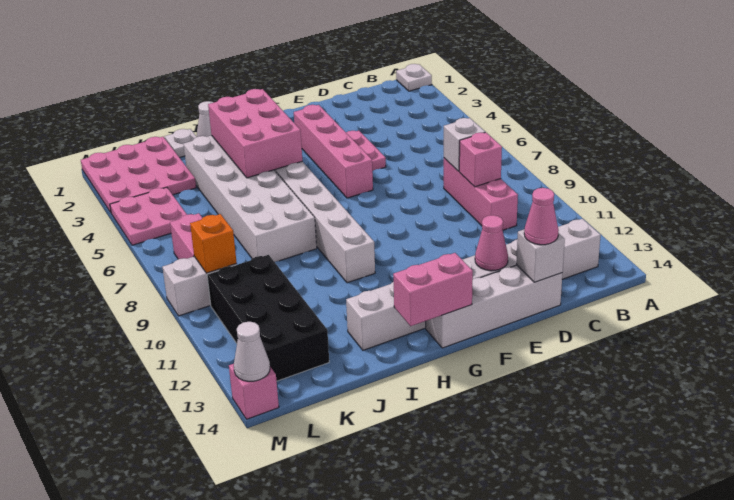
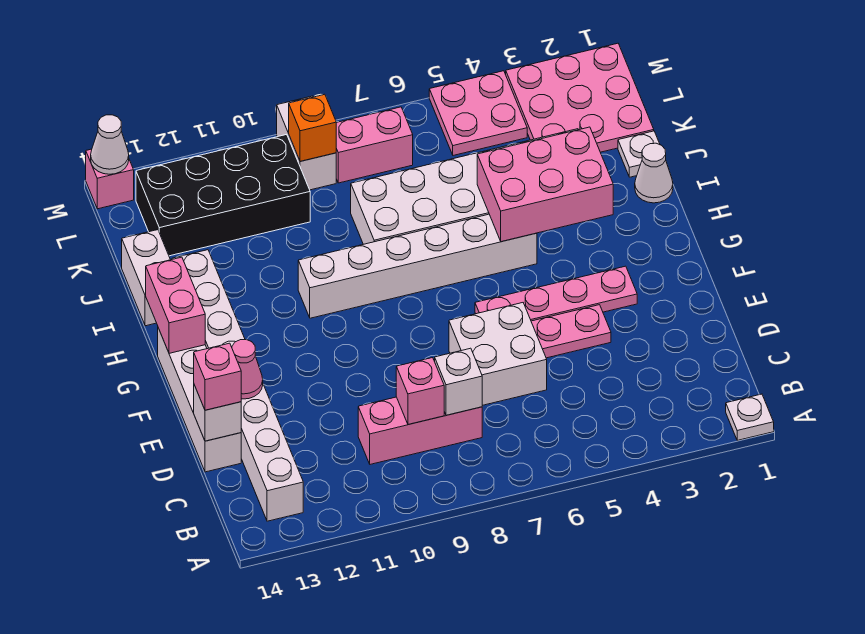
none -> white 2x2 brick [449,303,547,405]
pink 1x1 cone [524,188,559,245] -> pink 1x1 brick [194,343,241,410]
pink 1x4 brick [294,105,373,198] -> pink 1x4 plate [475,266,637,321]
none -> white 1x2 brick [122,230,170,326]

